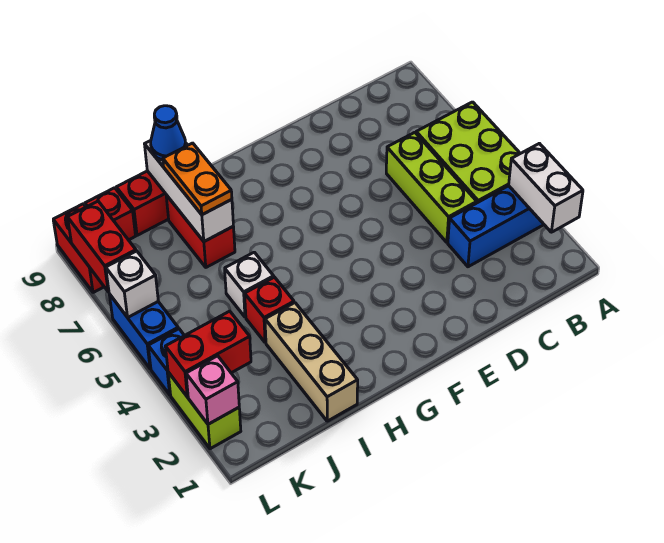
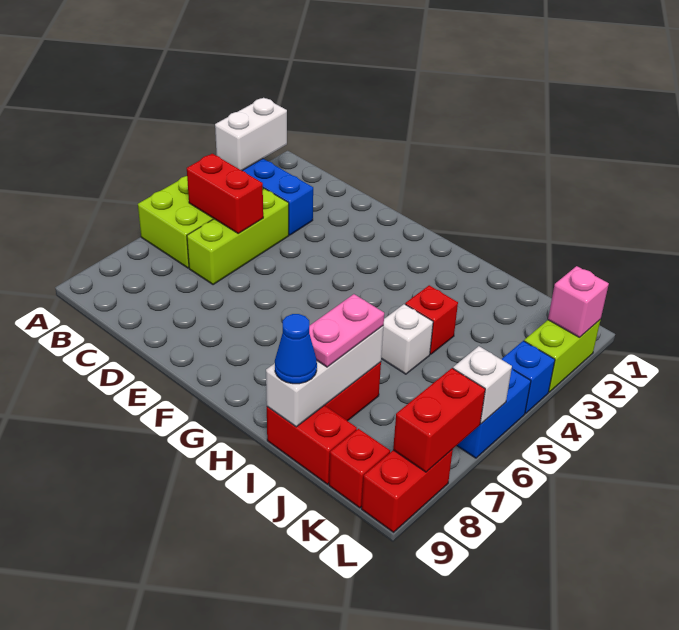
tan 1x3 brick [265,303,358,421] -> none
orange 1x2 plate [163,143,232,215] -> pink 1x2 plate [309,294,384,367]
red 1x2 brick [165,311,251,397] -> red 1x2 brick moved to [187,154,263,234]

